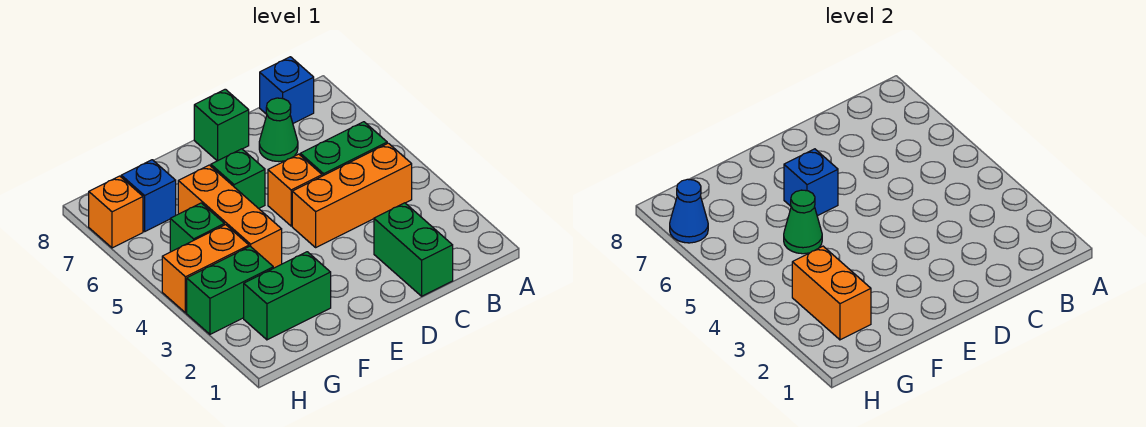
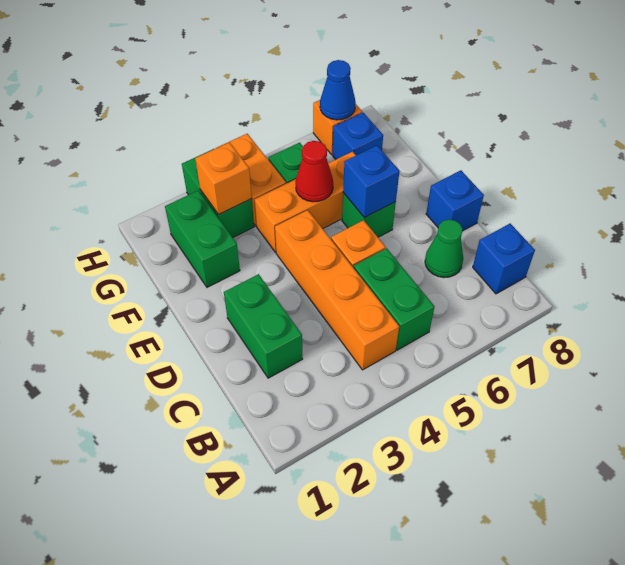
orange 1x3 brick [292,143,412,247] -> orange 1x4 brick [275,210,399,370]
green 1x2 brick [374,203,453,296] -> green 1x2 brick turned to [224,274,303,378]
green 1x1 brick [194,89,249,161] -> blue 1x1 brick [426,170,484,231]
green 1x1 cone [784,190,822,254] -> red 1x1 cone [295,141,333,202]
orange 1x2 brick [792,246,871,340] -> orange 1x1 brick [195,142,252,215]

